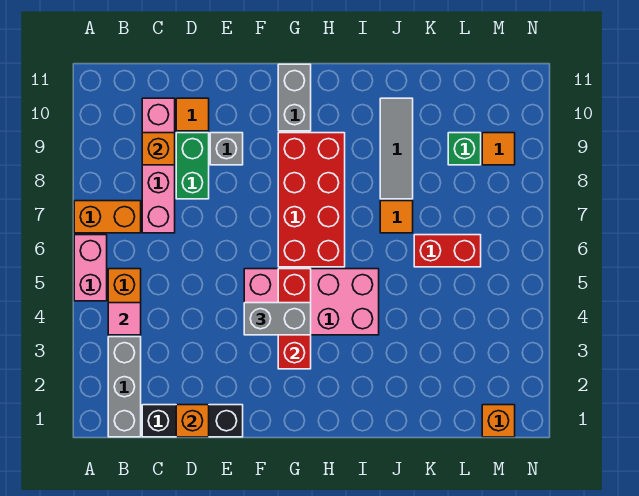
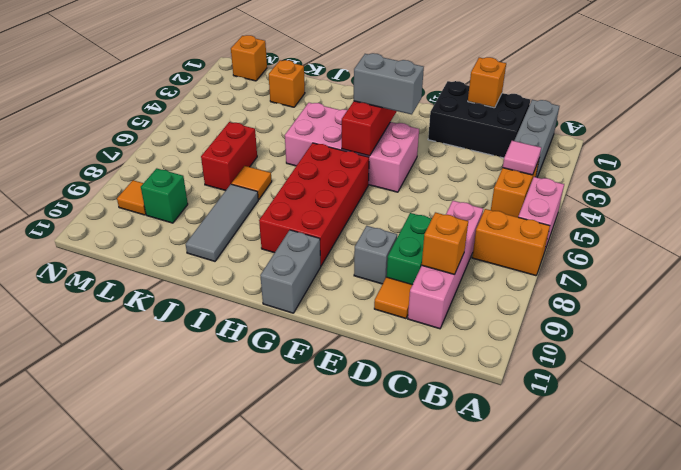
black 1x3 brick [142,405,243,437] -> black 2x3 brick [428,81,530,158]
none -> orange 1x1 brick [269,60,305,107]
red 1x2 brick [414,235,481,267] -> red 1x2 brick turned to [201,122,257,191]

